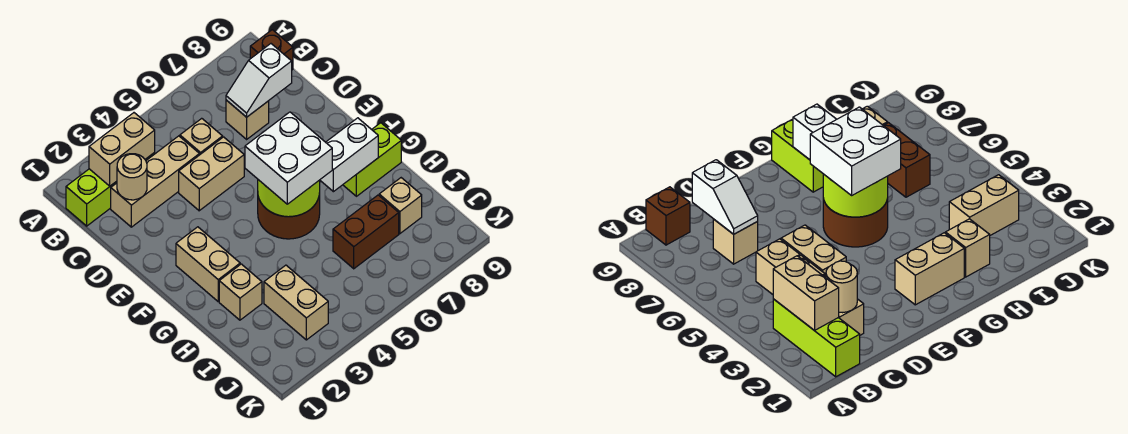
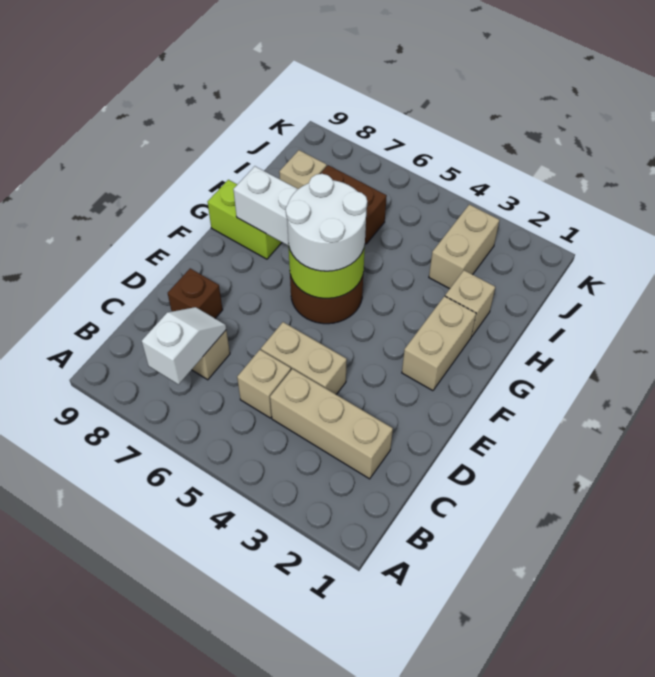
lime 1x3 brick [66,153,155,226] -> none
tan 1x2 brick [89,113,155,186] -> none
brown 1x1 brick [250,30,293,70] -> brown 1x1 brick moved to [168,268,223,318]
tan 1x1 round brick [117,154,147,200] -> none
white 1x2 slope [226,44,292,117] -> white 1x2 slope turned to [142,307,226,384]
white 2x2 brick [245,112,332,204] -> white 2x2 round brick [286,174,367,271]

